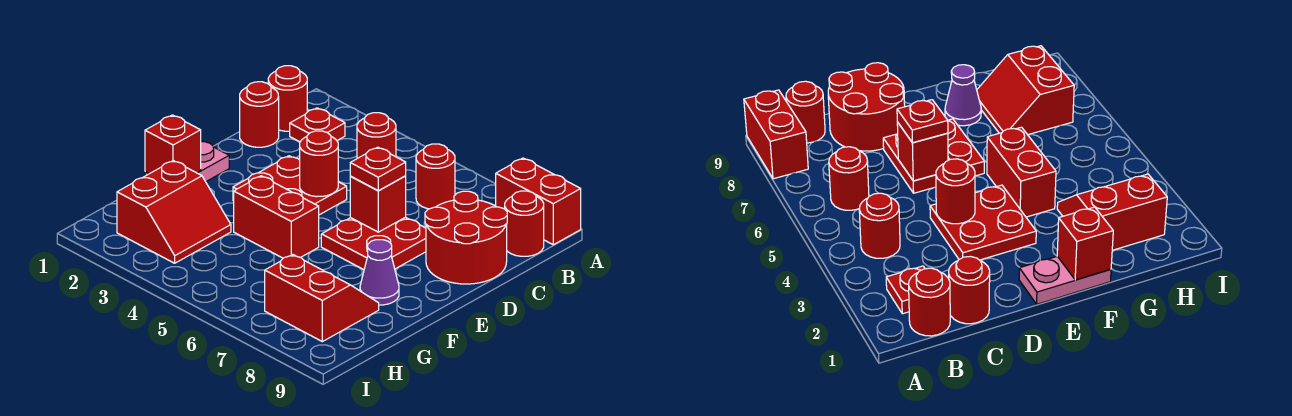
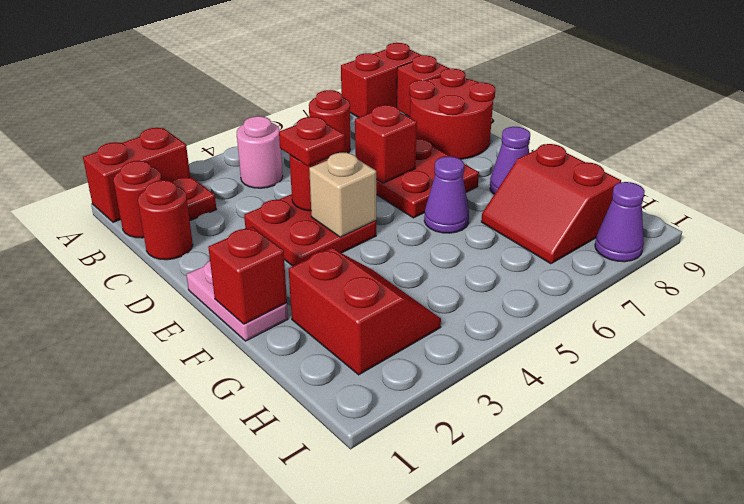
red 1x1 round brick [357,113,396,158] -> pink 1x1 round brick [237,116,283,188]
red 1x1 round brick [505,191,544,256] -> red 1x1 brick [397,55,450,117]
red 1x1 plate [350,147,406,191] -> red 1x1 plate moved to [279,117,345,166]
none -> tan 1x1 brick [309,153,376,237]
red 1x2 brick [234,176,319,258] -> red 1x2 brick moved to [83,128,190,222]
none -> purple 1x1 cone [424,157,469,233]
red 2x2 slope [265,255,379,342] -> red 2x2 slope turned to [481,144,621,264]
none -> purple 1x1 cone [595,182,645,262]

